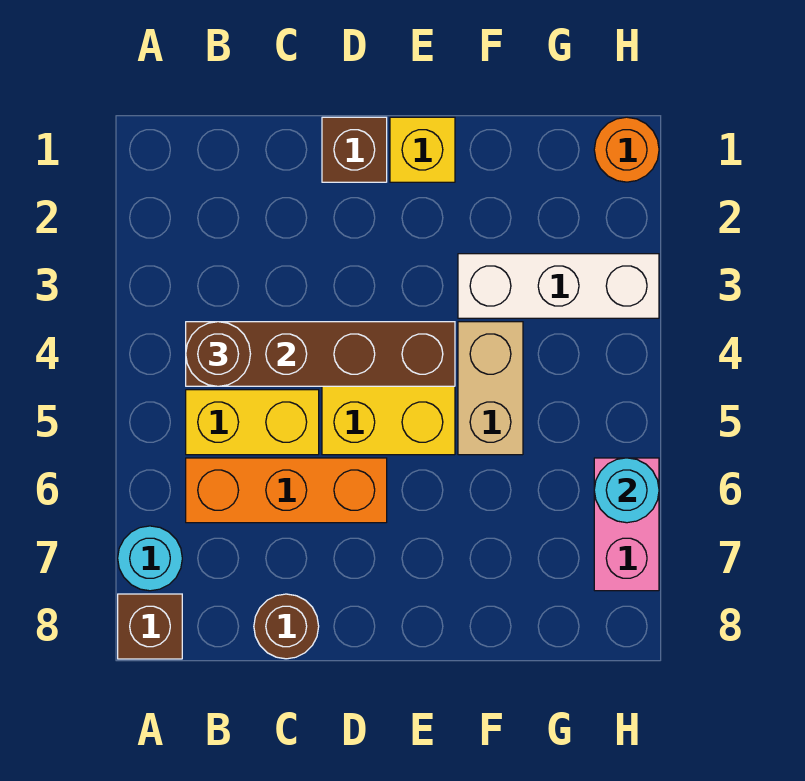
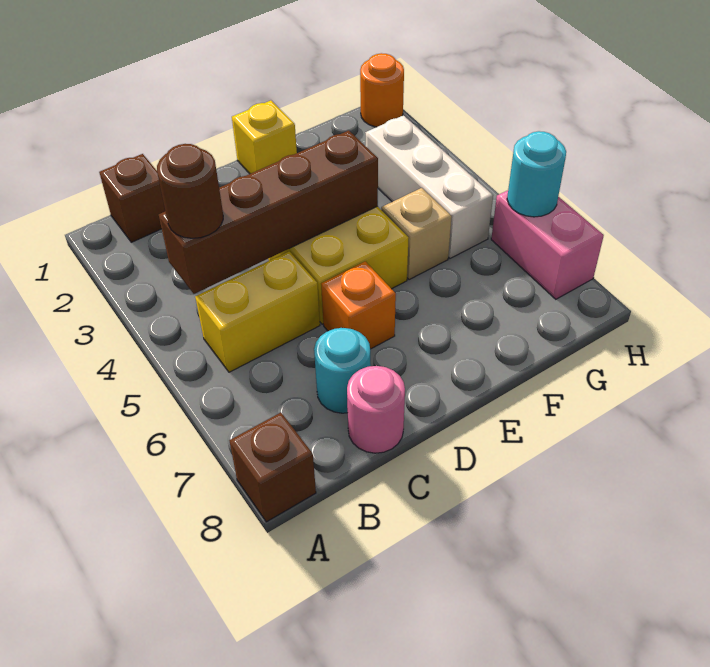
cyan 1x1 round brick [118,526,182,591] -> cyan 1x1 round brick moved to [314,328,371,413]
orange 1x3 brick [186,458,387,523] -> orange 1x1 brick [321,261,396,349]
brown 1x1 round brick [254,594,319,659] -> pink 1x1 round brick [347,366,405,453]
brown 1x1 brick [322,117,387,182] -> brown 1x1 brick moved to [99,154,165,242]
white 1x3 brick [458,254,659,318] -> white 1x3 brick turned to [365,115,493,258]
tan 1x2 brick [458,322,523,455] -> tan 1x1 brick [381,188,452,280]

